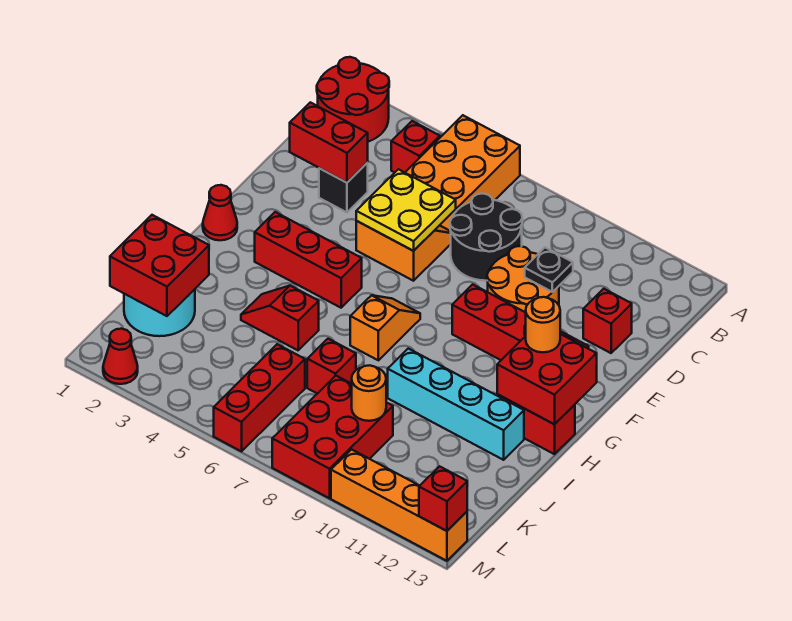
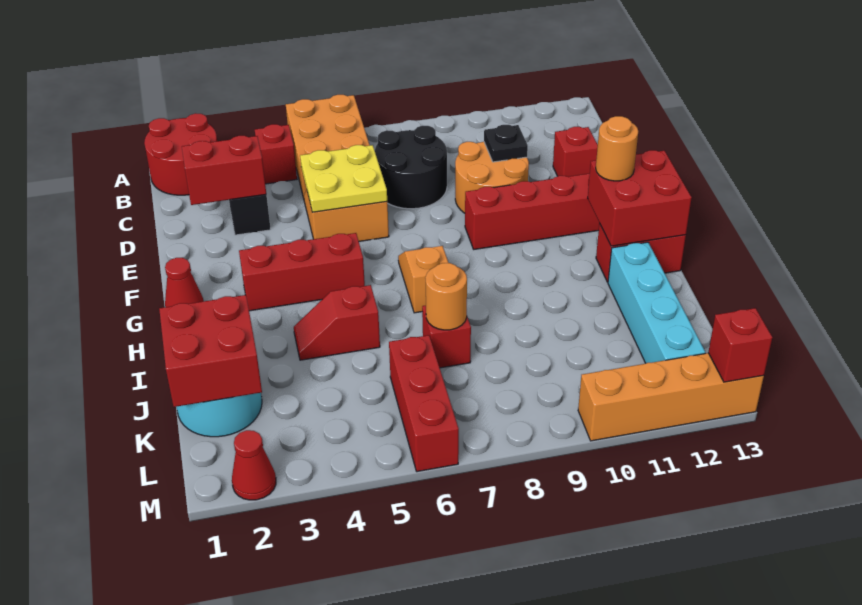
cyan 1x4 brick [388,349,524,460] -> cyan 1x4 brick turned to [608,242,705,363]
red 2x3 brick [272,376,393,498] -> none
orange 1x1 round brick [352,365,386,421] -> orange 1x1 round brick moved to [425,263,467,330]

